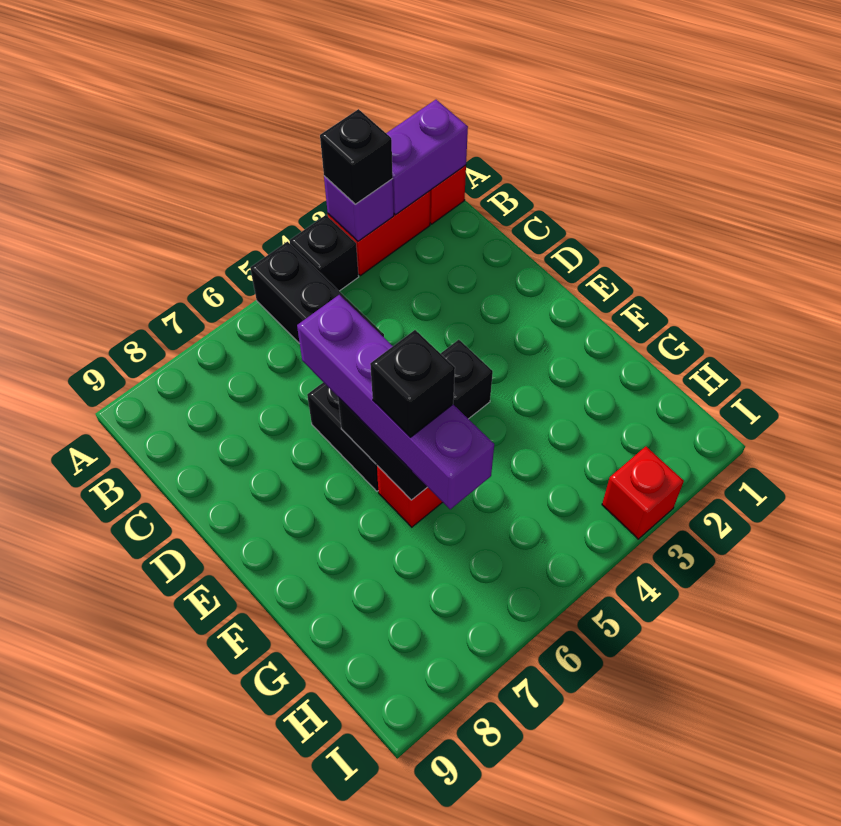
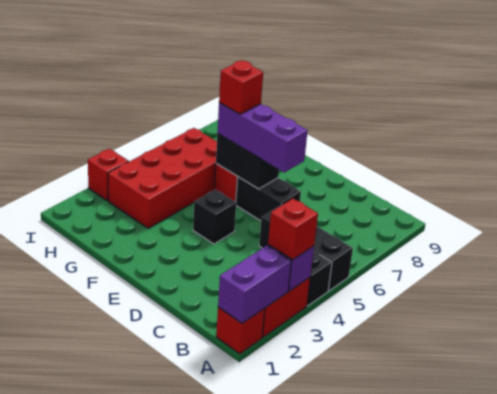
black 1x1 brick [320,109,393,204] -> red 1x1 brick [268,199,318,260]
purple 1x4 brick [297,295,494,509] -> purple 1x3 brick [217,103,308,172]
black 1x1 brick [370,330,455,437] -> red 1x1 brick [219,60,263,114]
none -> red 2x4 brick [108,128,217,228]

